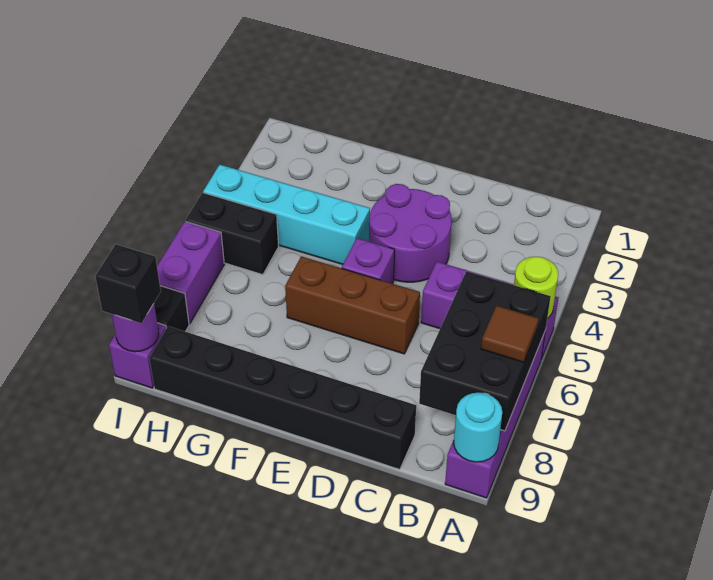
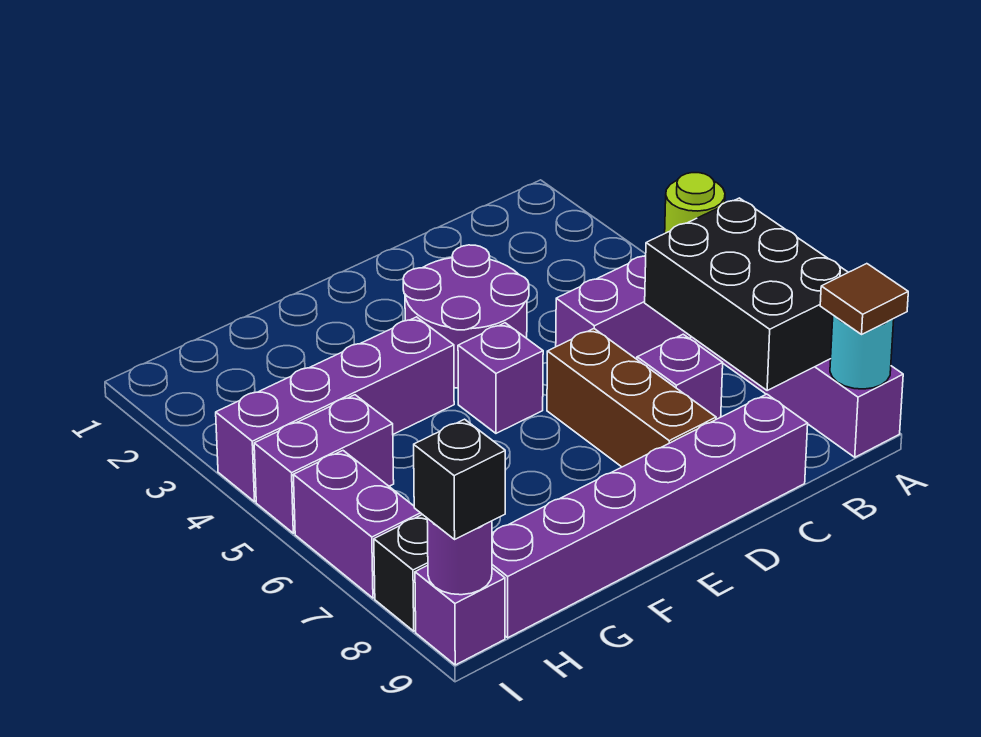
brown 1x1 tile [481,306,539,362] -> brown 1x1 tile moved to [820,264,908,334]
none -> purple 1x1 brick [637,334,723,419]
black 1x6 brick [149,326,416,469] -> purple 1x6 brick [492,394,808,638]
brown 1x3 brick [285,256,420,354] -> brown 1x3 brick turned to [547,329,716,467]
cyan 1x4 brick [203,165,370,264] -> purple 1x4 brick [216,317,454,502]
black 1x2 brick [186,193,279,275] -> purple 1x2 brick [254,395,394,533]

